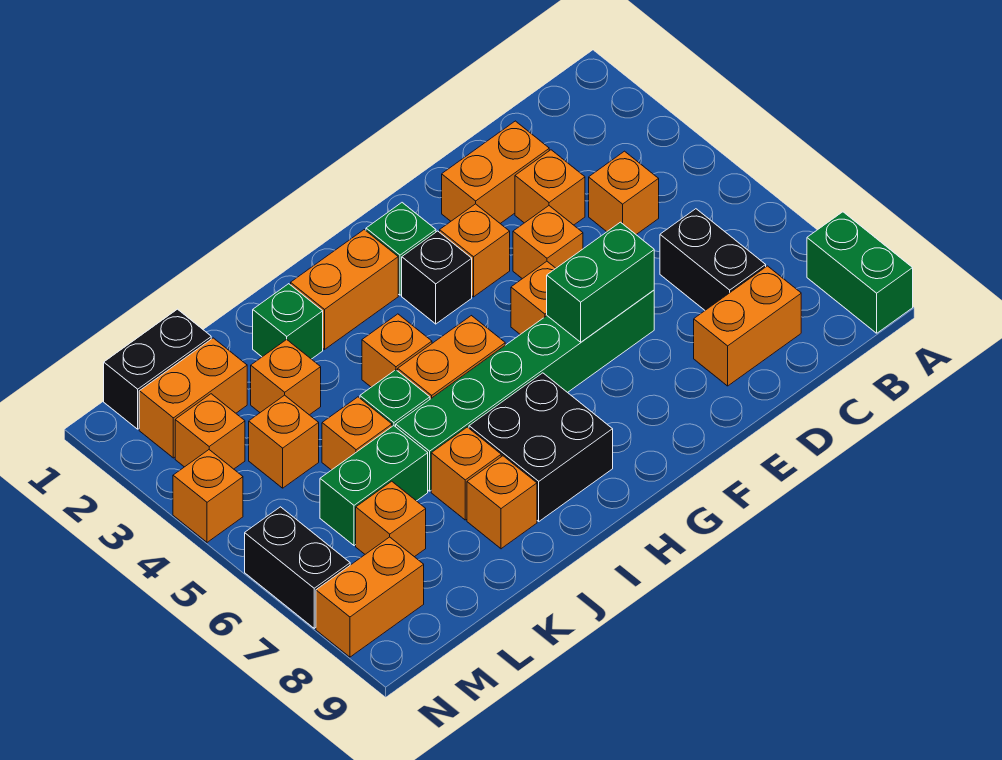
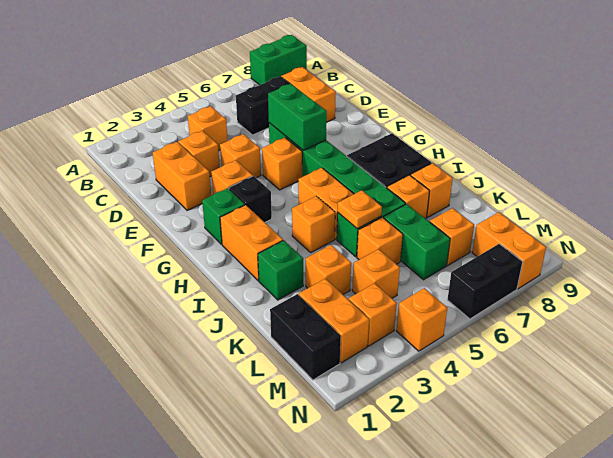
none -> orange 1x1 plate [338,190,382,229]

